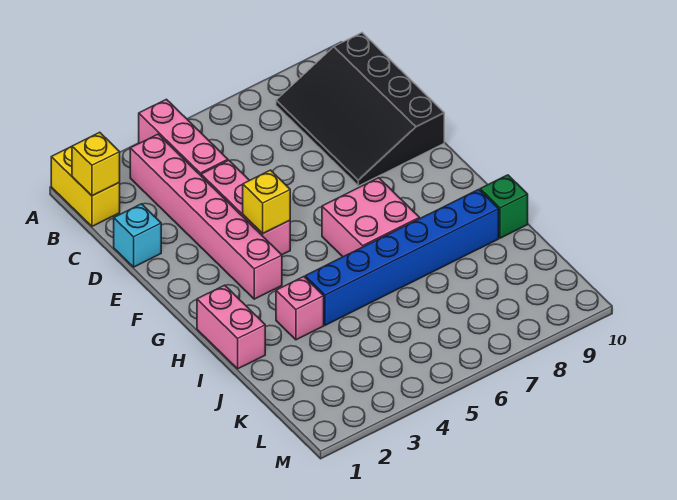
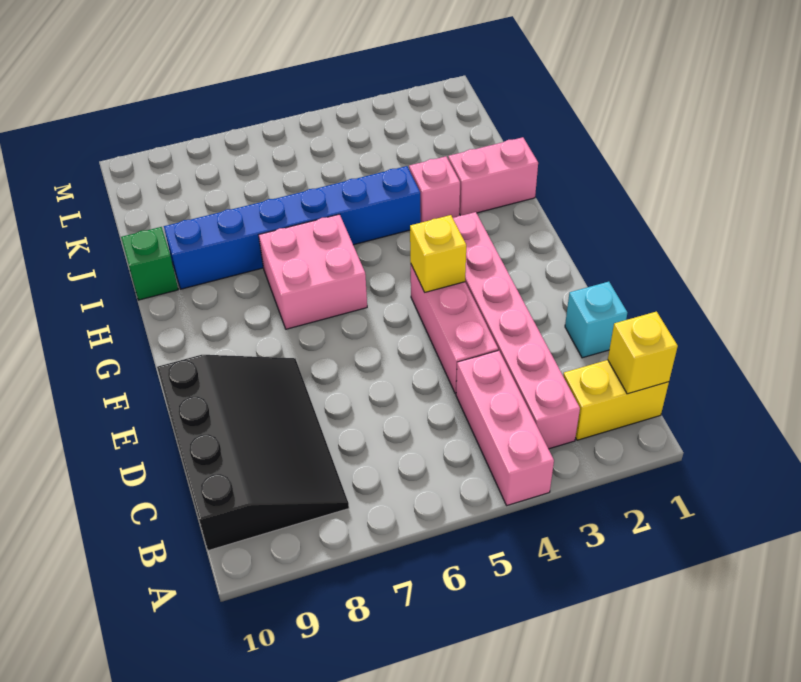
yellow 1x2 brick [51,146,120,226] -> yellow 1x2 brick turned to [563,360,669,440]
pink 1x2 brick [197,285,265,369] -> pink 1x2 brick turned to [448,137,538,216]

